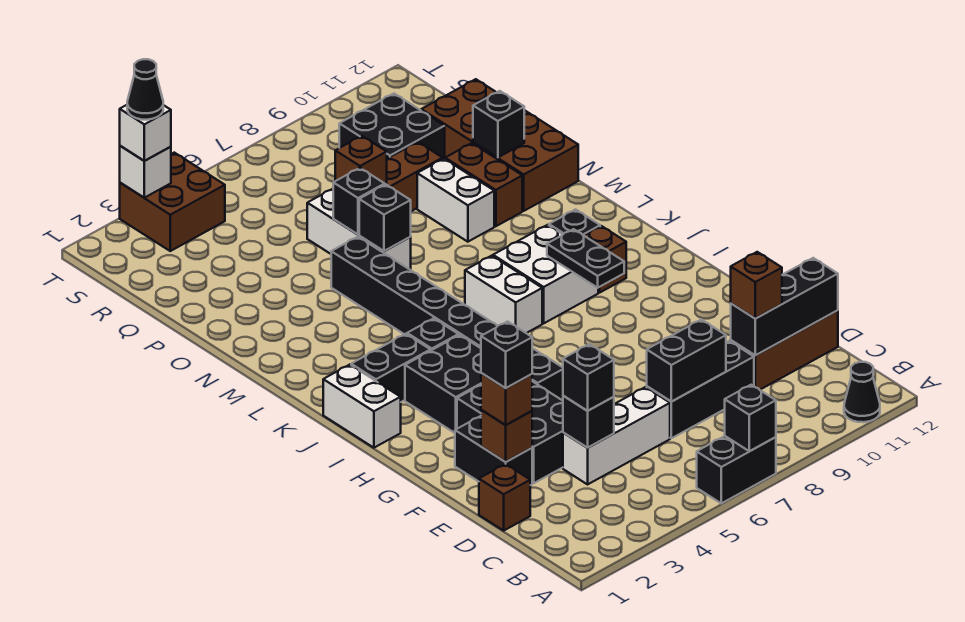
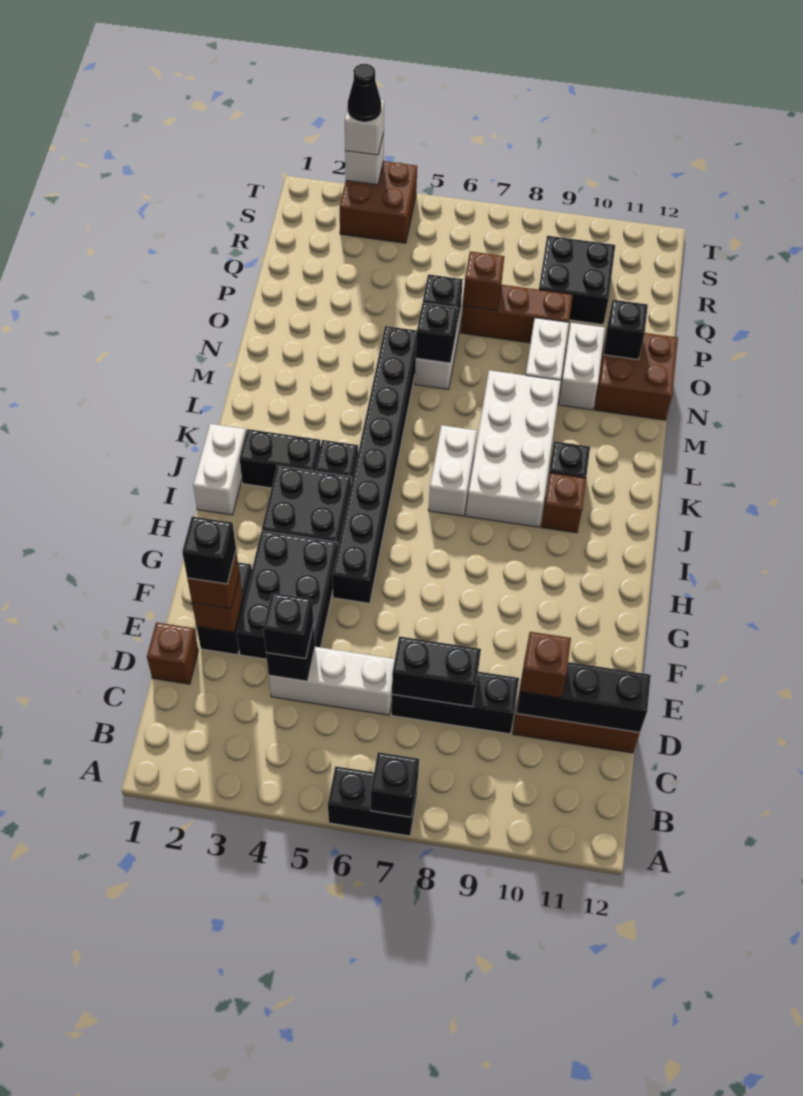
black 1x1 cone [844,362,880,422] -> none
black 1x2 plate [547,229,624,288] -> none
white 2x2 brick [493,225,598,323] -> white 2x4 brick [466,370,561,527]
brown 1x2 brick [445,143,522,226] -> white 1x2 brick [558,323,605,410]
brown 2x4 brick [421,79,578,211] -> brown 2x2 brick [595,330,678,420]

